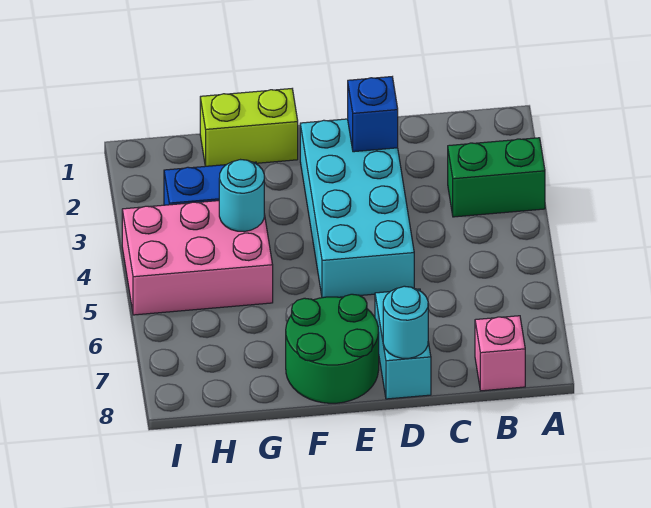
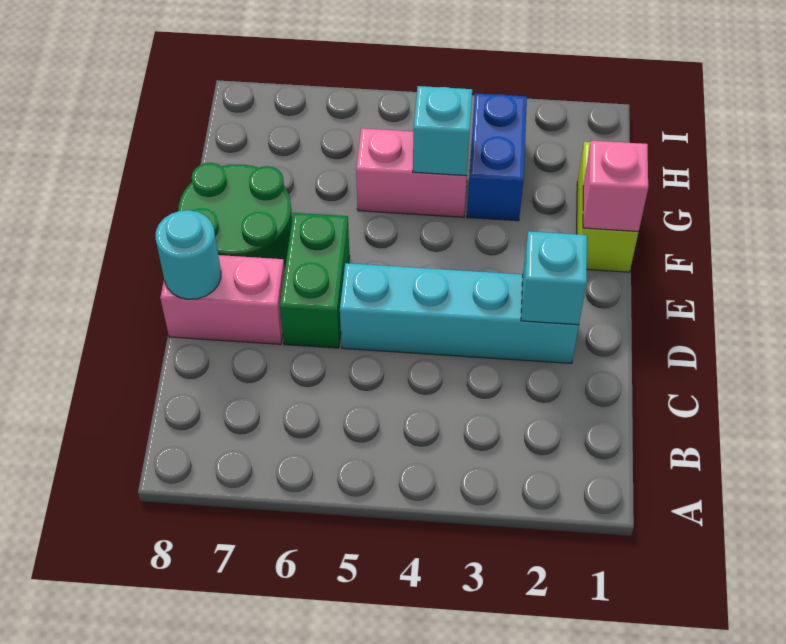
green 1x2 brick [448,138,545,217] -> green 1x2 brick moved to [280,213,350,348]
pink 1x1 brick [475,316,525,391] -> pink 1x1 brick moved to [583,141,648,232]
cyan 2x4 brick [300,119,414,298] -> cyan 1x4 brick [340,263,579,363]
blue 1x1 brick [348,77,398,152] -> cyan 1x1 brick [521,231,587,325]
cyan 1x2 brick [375,289,431,399] -> pink 1x2 brick [160,255,285,344]
pink 2x3 brick [122,201,273,315] -> pink 1x2 brick [356,128,468,217]
cyan 1x1 round brick [219,160,264,232] -> cyan 1x1 brick [413,86,472,176]

